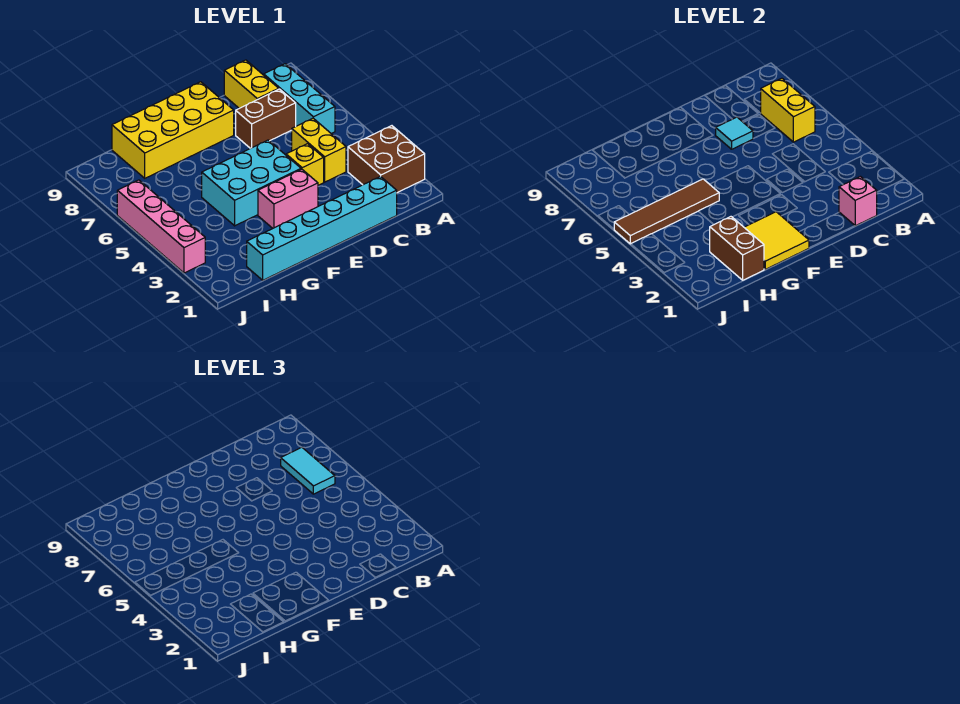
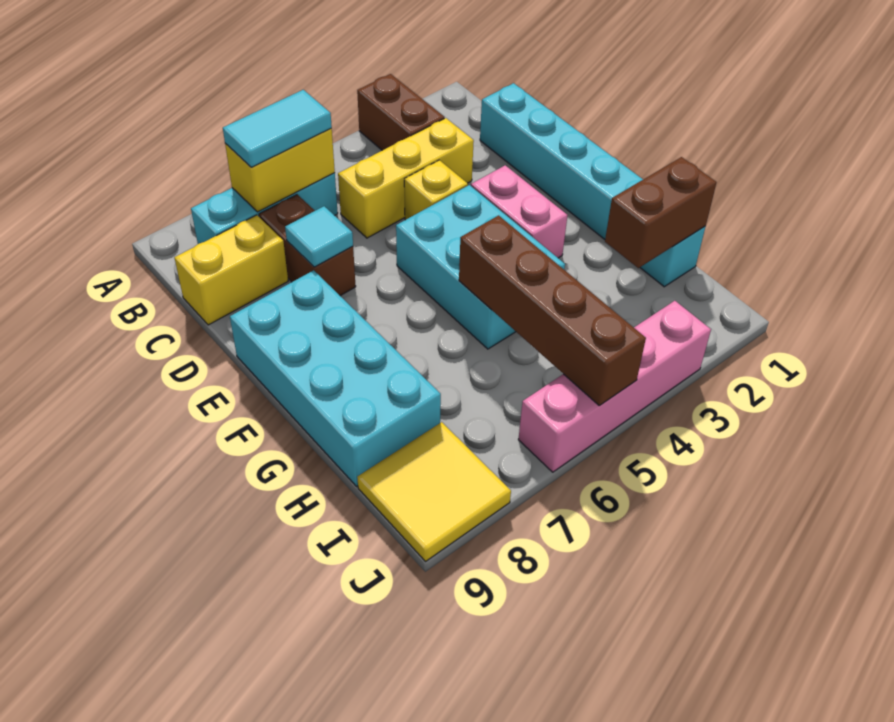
brown 2x2 brick [348,126,425,193] -> brown 1x2 brick [357,74,445,150]
pink 1x1 brick [839,177,877,226] -> none
yellow 1x2 brick [292,118,346,182] -> yellow 1x3 brick [338,118,474,238]
yellow 2x4 brick [112,82,234,178] -> cyan 2x4 brick [230,270,441,486]
yellow 2x2 tile [744,212,809,269] -> yellow 2x2 tile moved to [357,422,511,561]
brown 1x4 tile [614,179,719,244] -> brown 1x4 brick [459,215,646,406]

